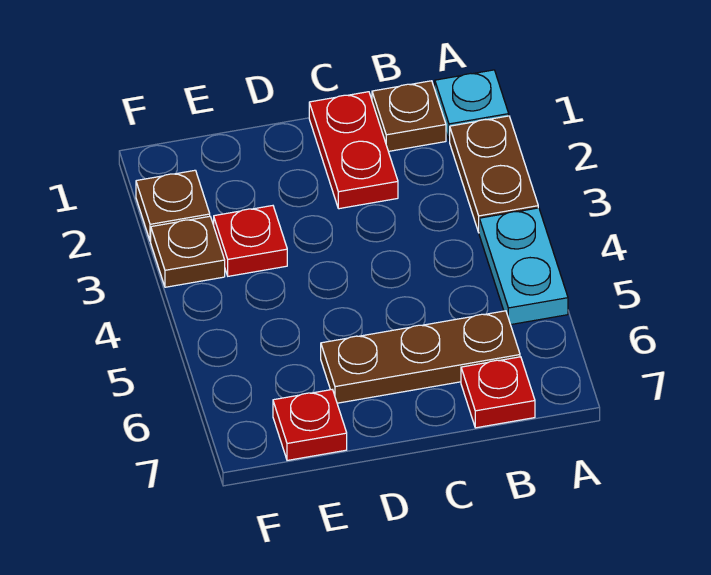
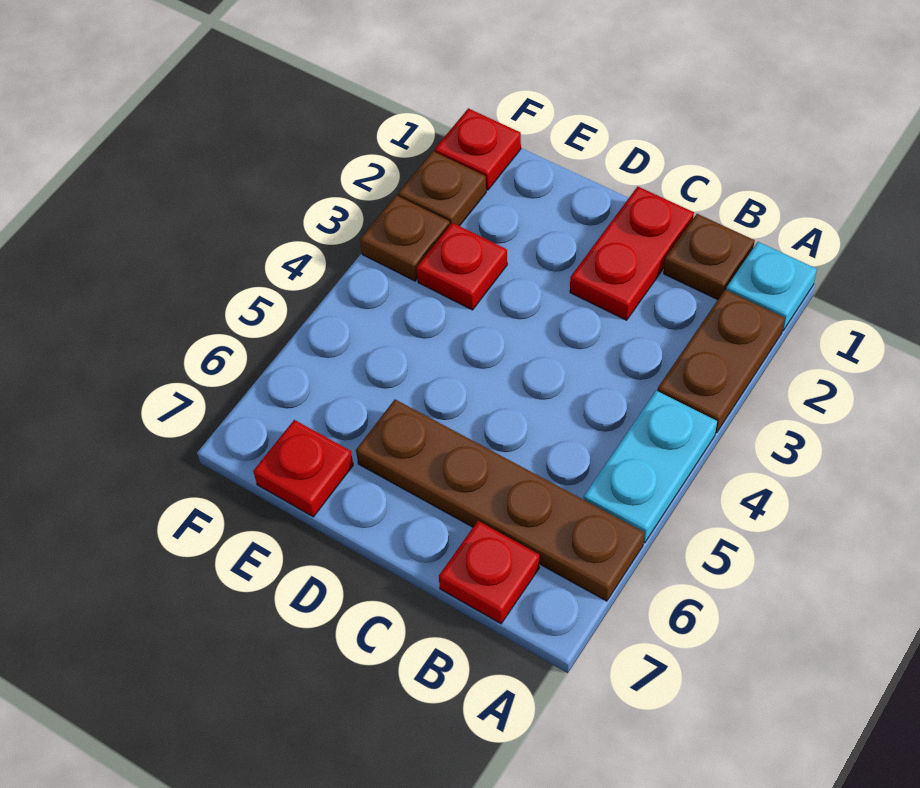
brown 1x3 plate [321,311,520,403] -> brown 1x4 plate [356,400,644,601]
none -> red 1x1 plate [435,108,521,190]

